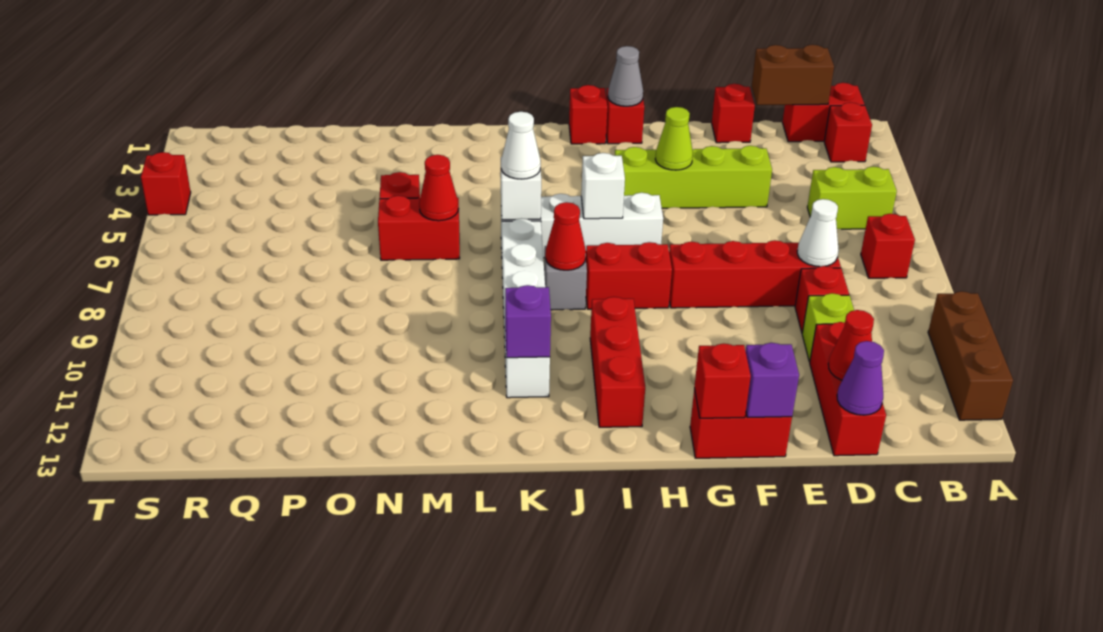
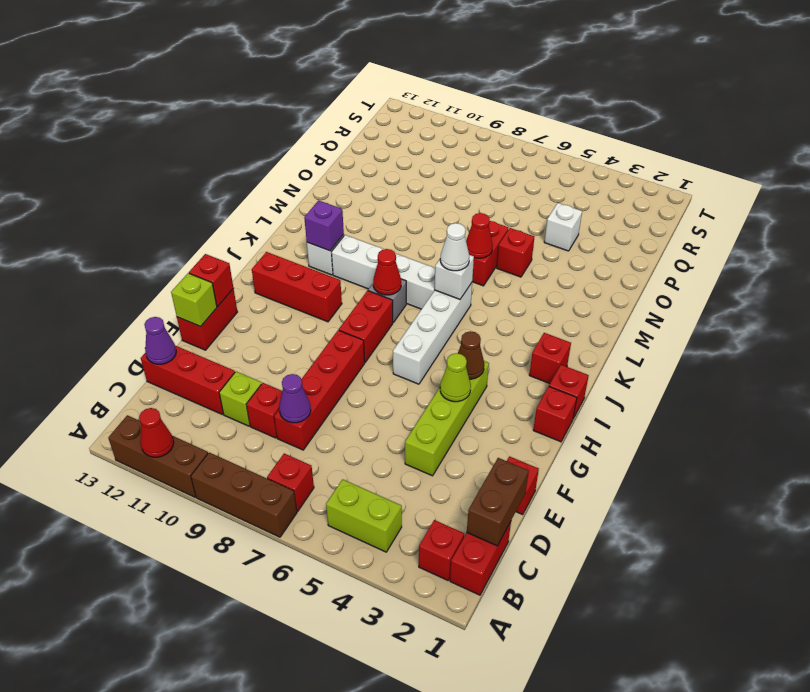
none -> brown 1x3 brick [191,452,297,537]
lime 1x2 brick [807,167,897,229] -> lime 1x2 brick turned to [326,479,402,552]
white 1x1 cone [797,199,839,267] -> purple 1x1 cone [279,374,311,423]
red 1x1 cone [828,310,874,380] -> red 1x1 cone moved to [139,408,174,457]
purple 1x1 brick [746,343,799,417] -> lime 1x1 brick [171,273,217,327]
grey 1x1 cone [608,46,643,106] -> none
none -> brown 1x1 cone [458,331,484,379]
white 1x1 brick [581,153,625,219] -> white 1x1 brick moved to [544,203,582,251]
red 1x1 brick [141,152,191,215] -> red 1x1 brick moved to [529,333,571,384]

